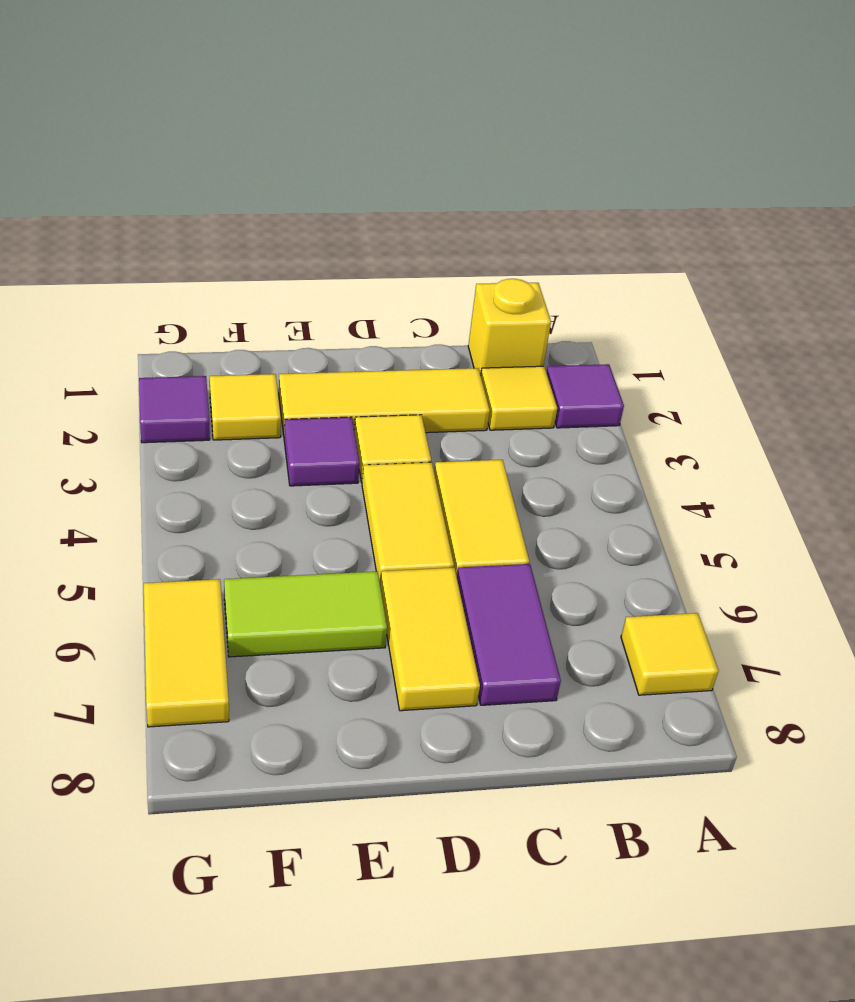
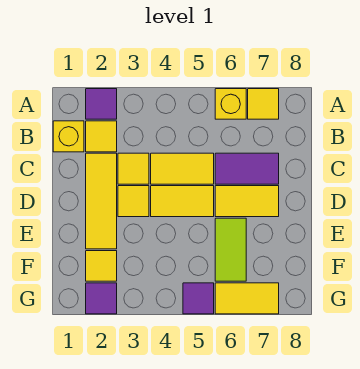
none -> yellow 1x1 brick [215,89,246,119]
none -> yellow 1x1 tile [118,153,149,184]
purple 1x1 tile [284,417,360,486] -> purple 1x1 tile moved to [183,283,214,314]

